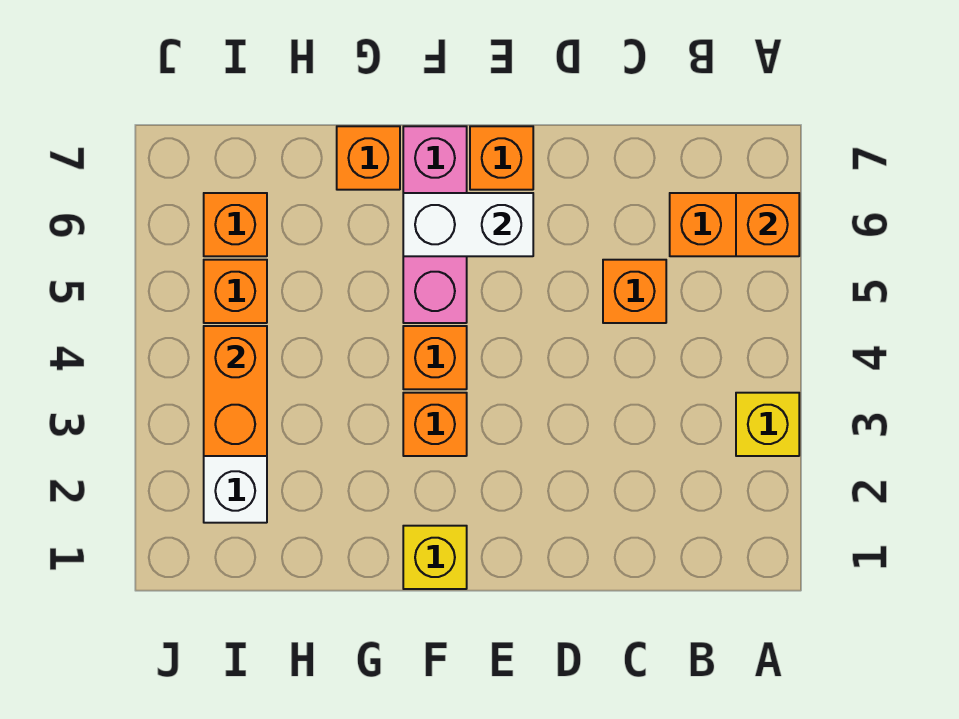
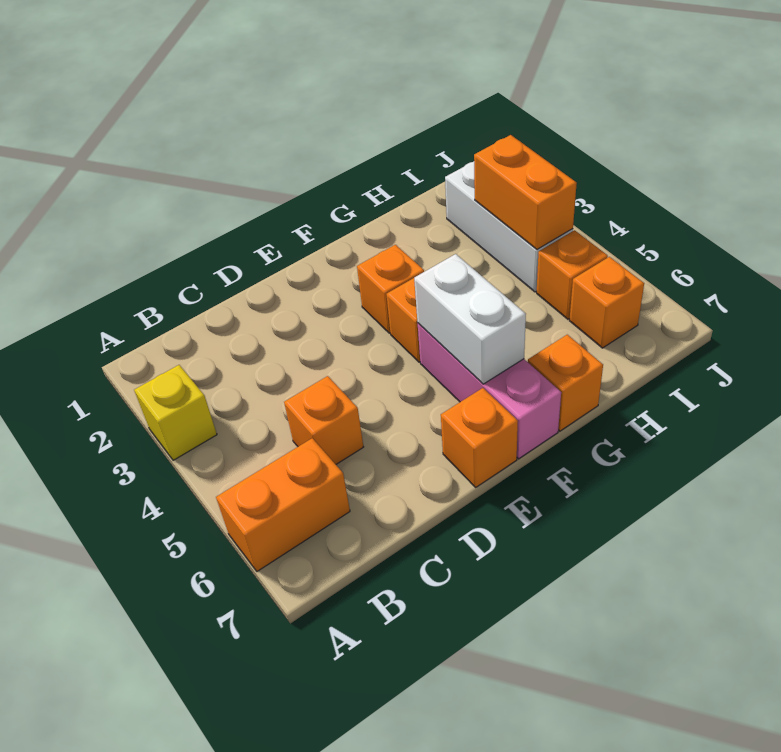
orange 1x1 brick [736,193,799,256] -> none
white 1x2 brick [403,193,533,256] -> white 1x2 brick turned to [414,254,526,384]
yellow 1x1 brick [403,526,467,589] -> none

